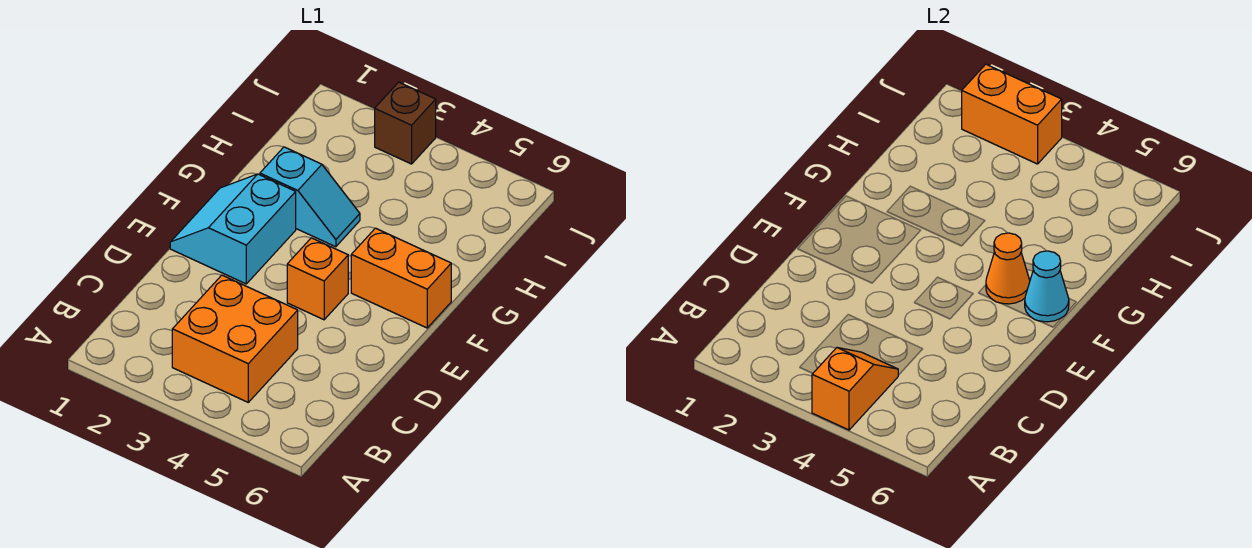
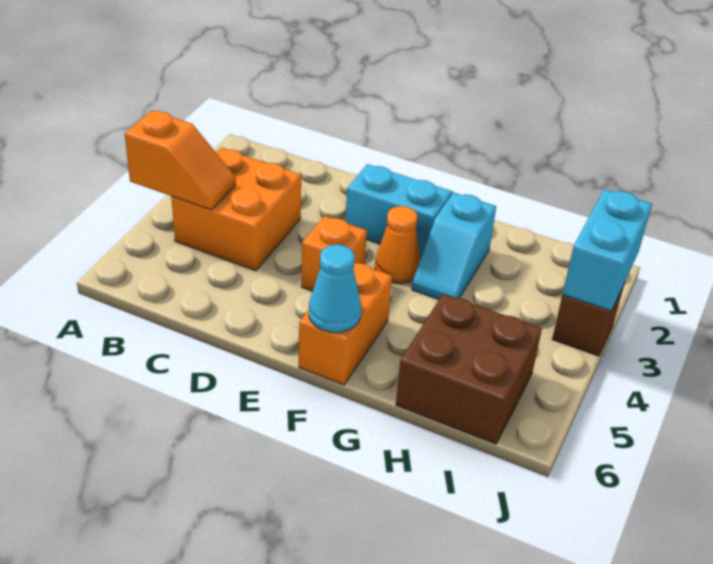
orange 1x1 cone [986,233,1030,304] -> orange 1x1 cone moved to [375,206,421,284]
none -> brown 2x2 brick [396,294,542,444]
orange 1x2 brick [962,64,1062,164] -> cyan 1x2 brick [563,189,652,311]

